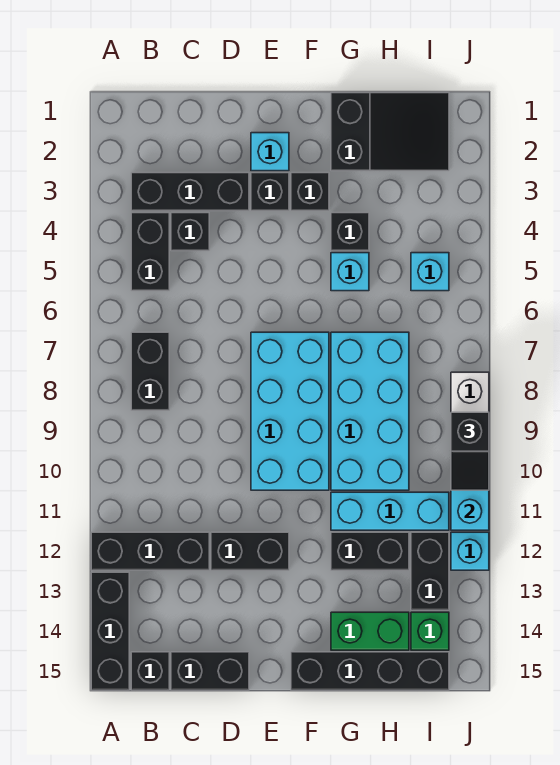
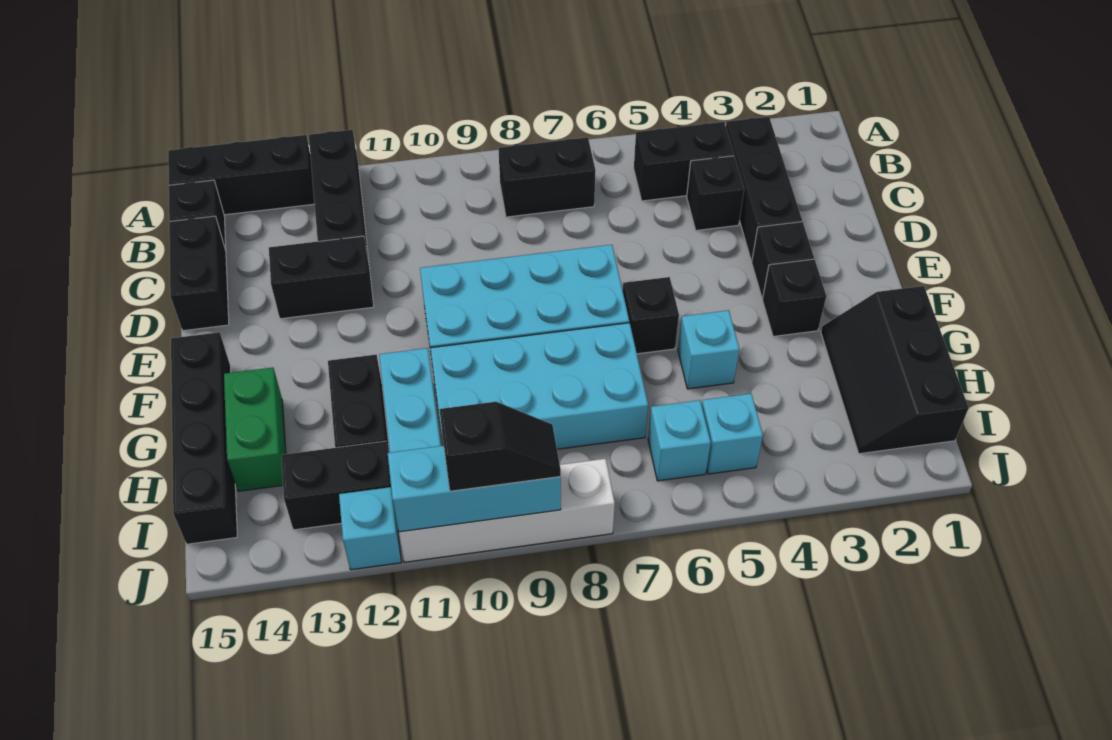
black 1x2 brick [211,532,289,570] -> black 1x2 brick turned to [269,236,374,319]
cyan 1x1 brick [251,133,289,171] -> cyan 1x1 brick moved to [648,400,711,481]
black 2x3 slope [331,93,449,171] -> black 2x3 slope turned to [821,286,969,454]
black 1x1 brick [331,213,369,251] -> black 1x1 brick moved to [623,277,679,354]
green 1x1 brick [411,612,449,650] -> none
black 1x2 slope [451,412,489,490] -> black 1x2 slope turned to [440,402,561,491]

